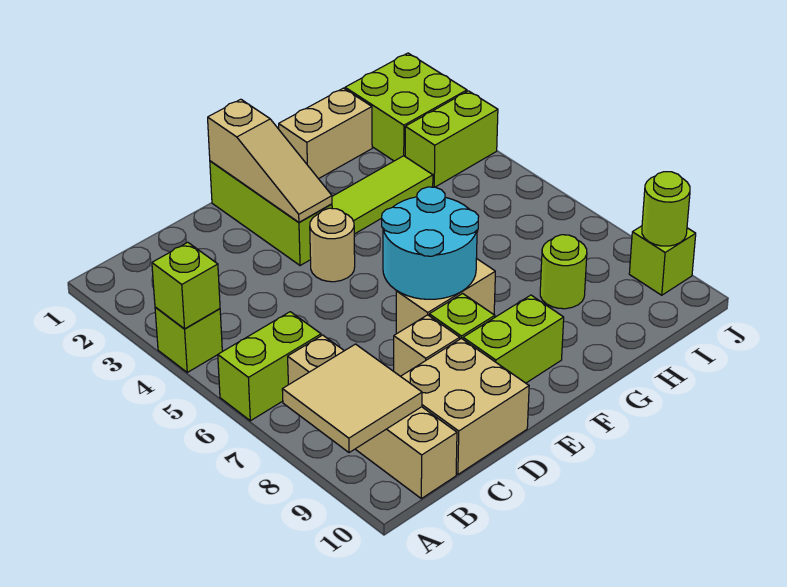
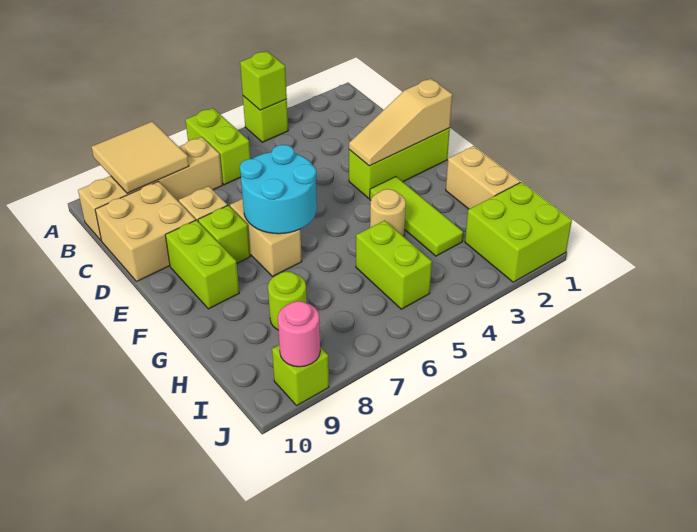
tan 1x1 round brick [310,208,355,282] -> tan 1x1 round brick moved to [370,189,406,237]
lime 1x2 brick [405,91,498,187] -> lime 1x2 brick moved to [356,221,432,309]
lime 1x1 round brick [642,172,690,246] -> pink 1x1 round brick [278,301,320,367]

